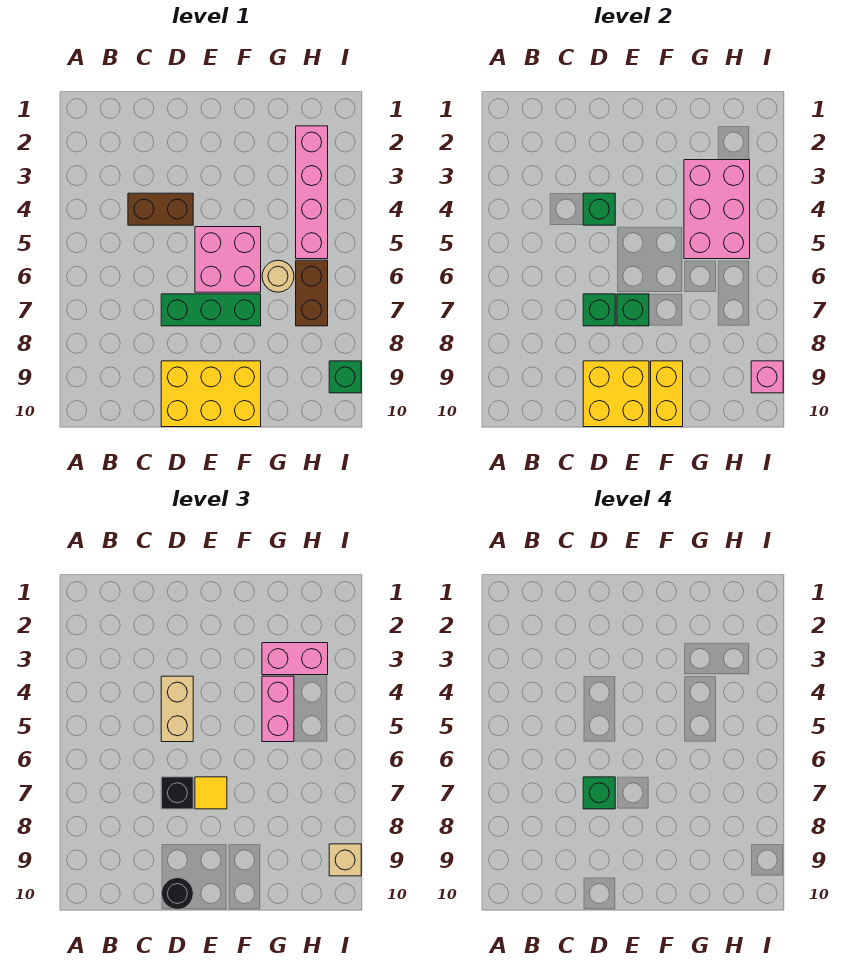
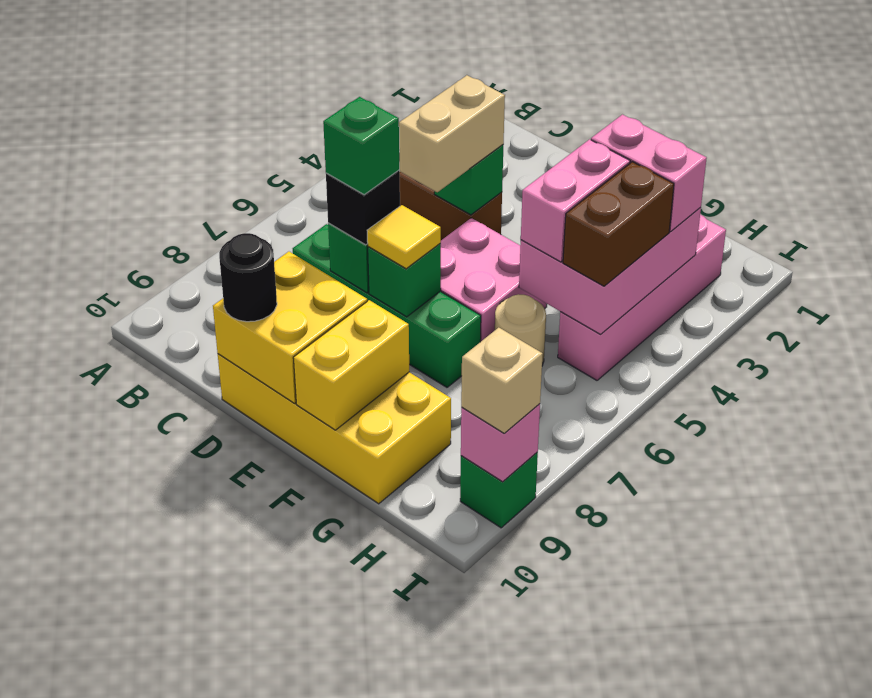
green 1x3 brick [161,294,261,326] -> green 1x4 brick [293,224,481,387]
yellow 2x3 brick [161,361,261,427] -> yellow 2x4 brick [218,354,451,504]
brown 1x2 brick [296,260,328,326] -> brown 1x2 brick moved to [563,162,674,286]

